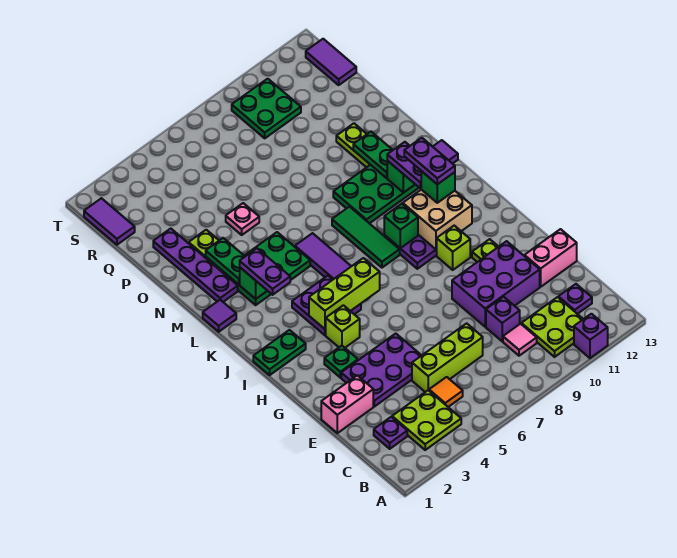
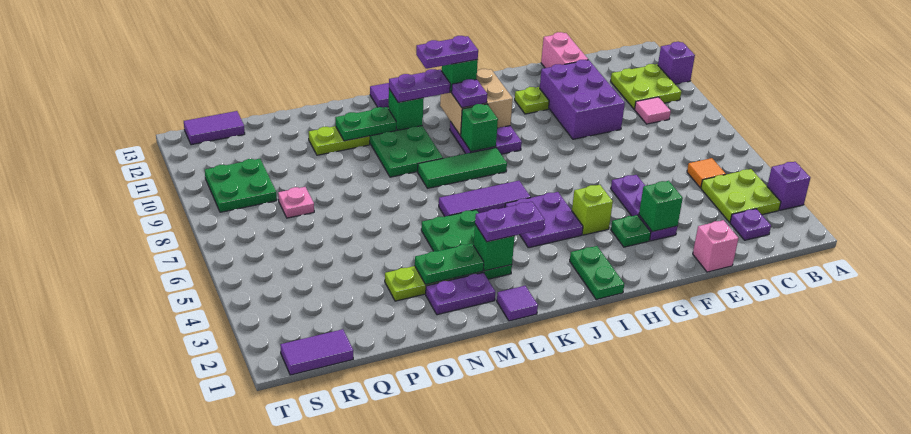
purple 1x1 plate [558,284,592,314] -> purple 1x1 plate moved to [452,79,487,108]
lime 1x3 brick [412,323,483,392] -> none
purple 1x1 brick [486,297,520,341] -> purple 1x1 brick moved to [767,162,810,210]
pink 1x2 brick [321,375,373,433] -> pink 1x1 brick [693,220,738,272]
purple 2x3 plate [341,334,422,407] -> purple 1x3 plate [611,175,678,241]
none -> green 1x1 brick [639,181,683,232]
lime 1x1 brick [437,226,470,270] -> none
lime 1x3 brick [309,258,380,329] -> none
purple 1x4 plate [153,229,238,302] -> purple 1x2 plate [426,273,495,315]
pink 1x1 plate [226,203,259,235] -> pink 1x1 plate moved to [278,187,314,218]

